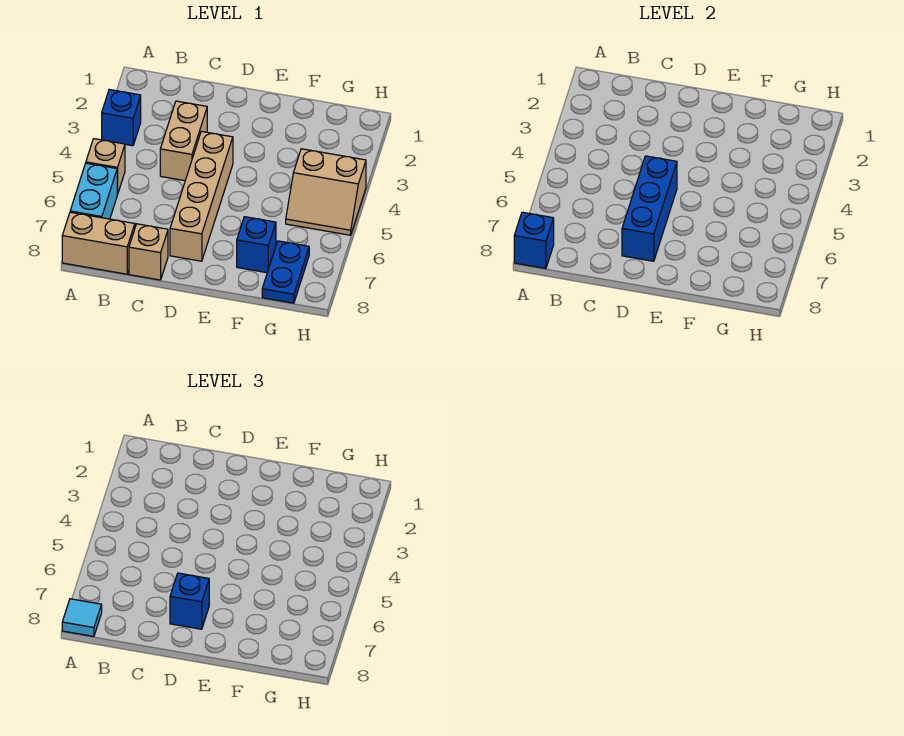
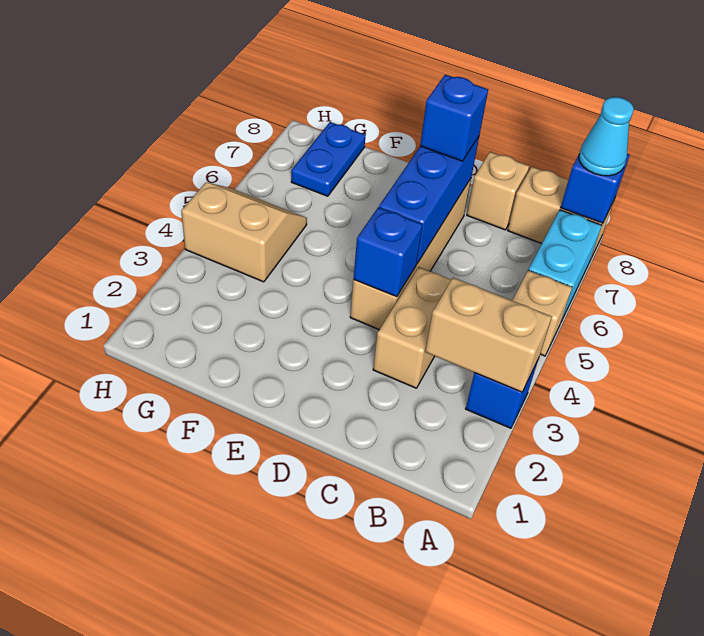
none -> tan 1x2 brick [425,278,552,392]
cyan 1x1 tile [62,599,102,636] -> cyan 1x1 cone [579,97,634,176]
blue 1x1 brick [237,217,276,273] -> blue 1x1 brick moved to [354,207,423,297]

